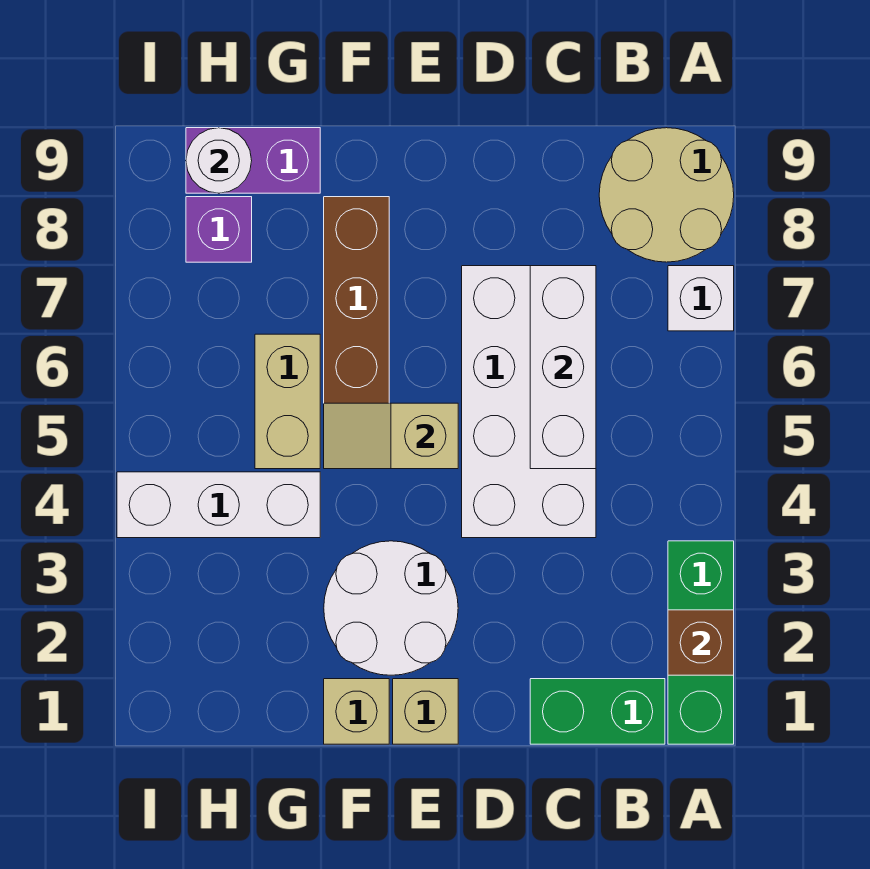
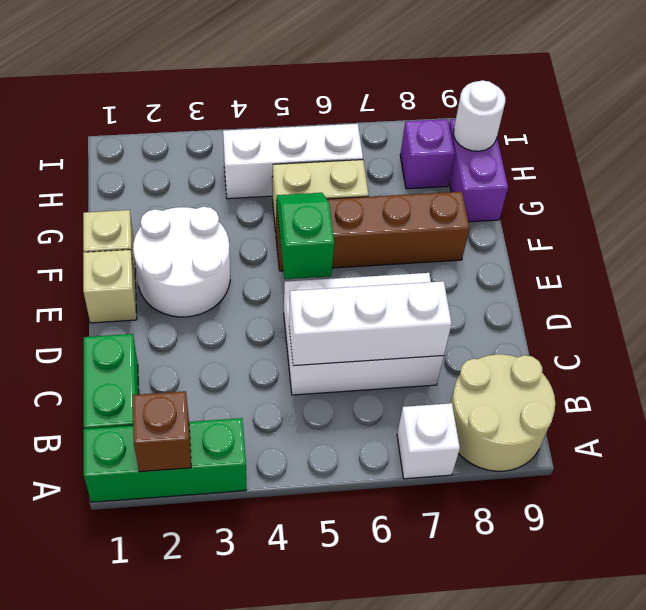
white 2x4 brick [462,266,596,538] -> white 2x3 brick [284,273,444,395]
tan 1x2 slope [324,403,458,469] -> green 1x2 slope [276,193,334,279]
white 1x3 brick [117,472,320,538] -> white 1x3 brick turned to [223,124,363,199]

